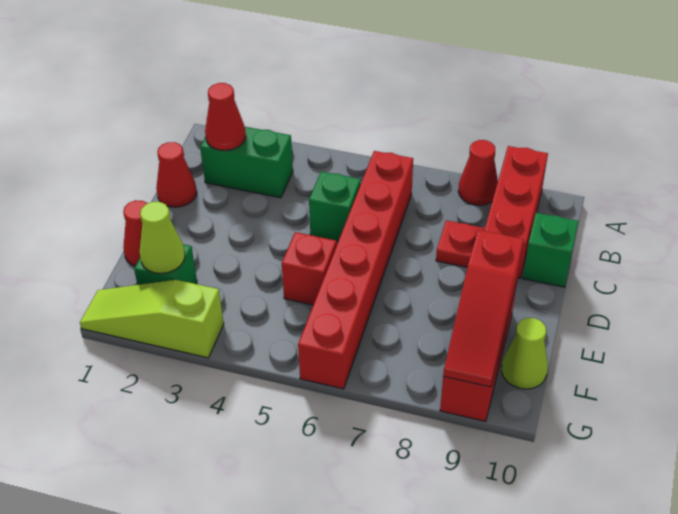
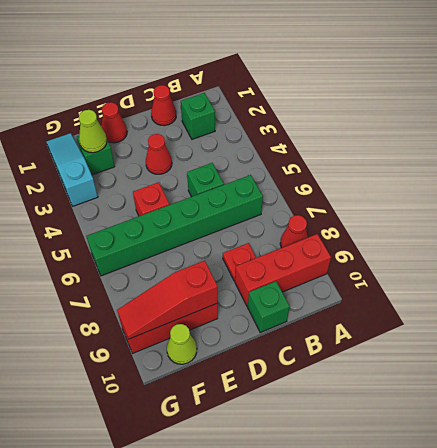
green 1x2 brick [200,127,293,198] -> green 1x1 brick [181,93,215,139]
red 1x1 cone [205,83,246,150] -> red 1x1 cone moved to [146,134,172,174]
red 1x6 brick [298,151,413,389] -> green 1x6 brick [86,175,263,276]
lime 1x3 slope [80,280,224,358] -> cyan 1x3 slope [47,133,98,206]

